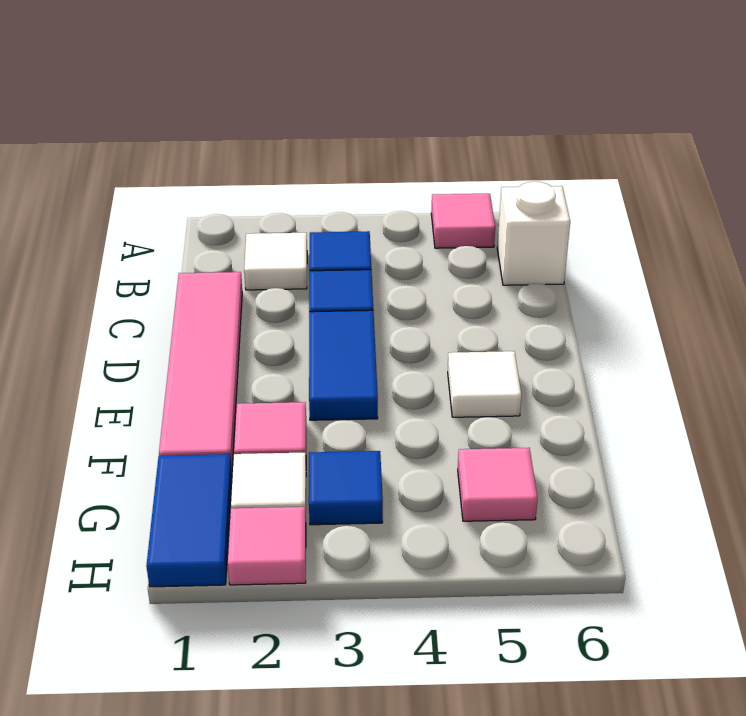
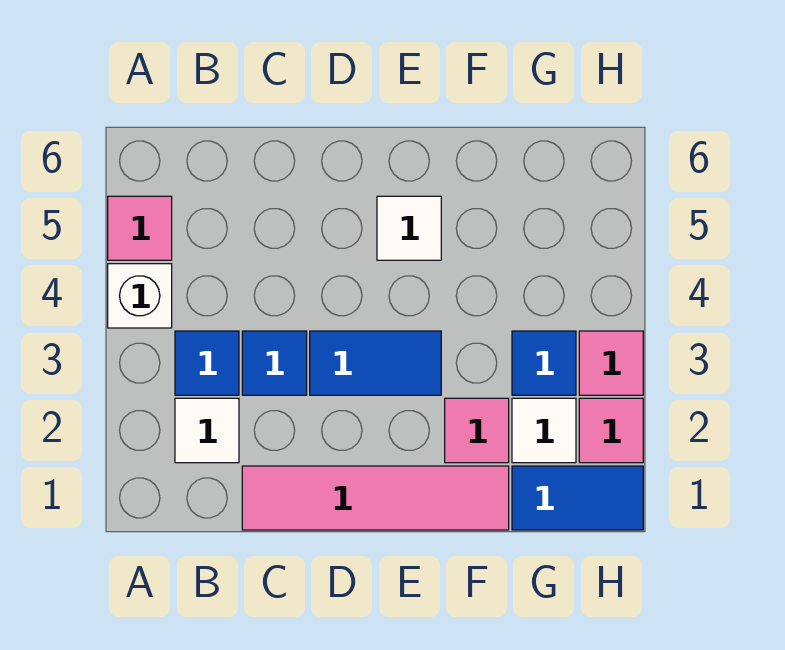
white 1x1 brick [497,182,570,285] -> white 1x1 brick moved to [108,264,172,328]
pink 1x1 tile [458,448,538,521] -> pink 1x1 tile moved to [579,331,643,395]

